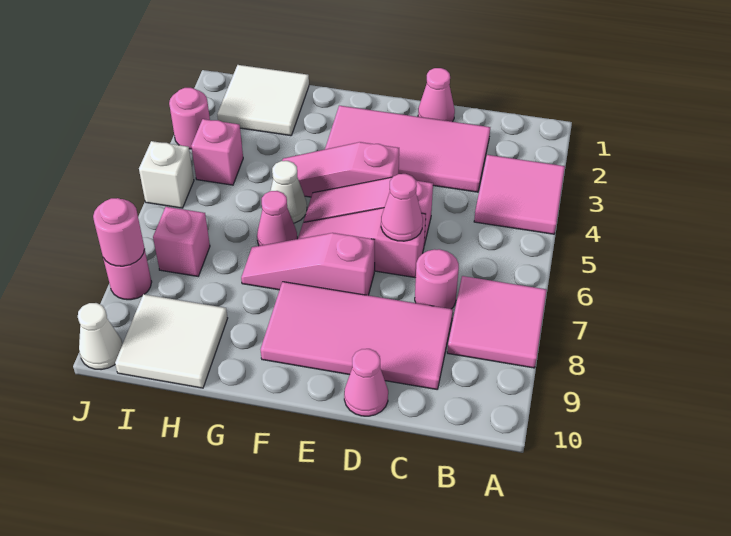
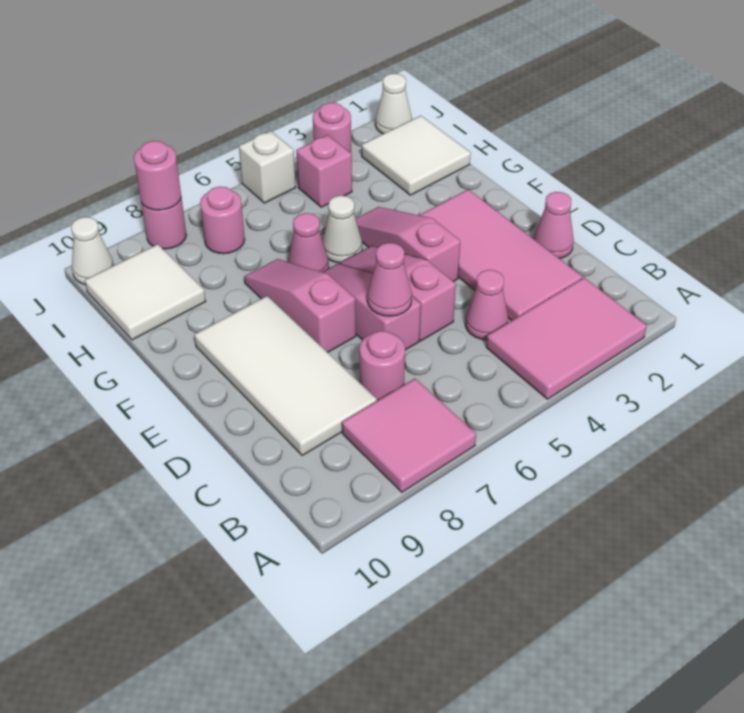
pink 2x2 tile [474,155,565,234] -> pink 2x3 tile [486,278,647,399]
pink 2x4 tile [261,282,453,389] -> white 2x4 tile [194,296,377,456]
pink 1x1 cone [344,349,388,416] -> pink 1x1 cone moved to [465,270,508,340]
pink 1x1 brick [153,207,210,276] -> pink 1x1 round brick [200,187,245,254]
none -> white 1x1 cone [375,74,412,134]

